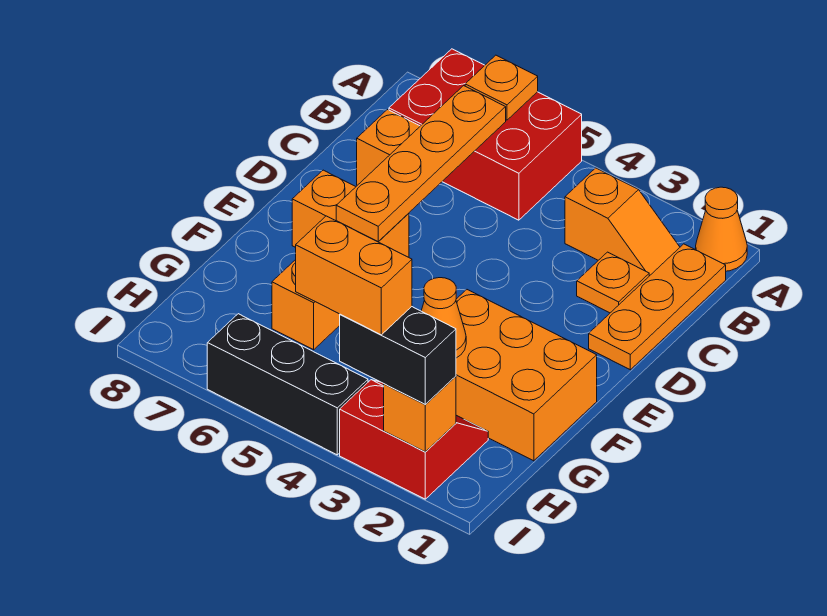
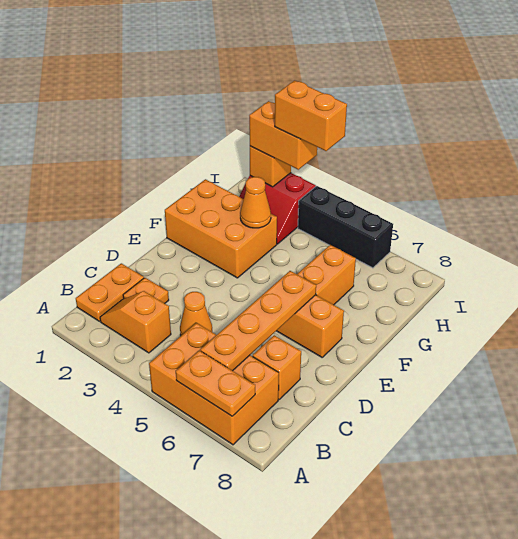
orange 1x1 cone [696,187,747,271] -> orange 1x1 cone moved to [180,292,212,335]
red 2x3 brick [389,49,582,220] -> orange 2x3 brick [149,323,279,445]
orange 1x1 plate [465,55,538,120] -> orange 1x2 plate [176,350,255,416]
orange 1x3 plate [589,244,726,370] -> orange 1x2 plate [76,263,144,321]
black 1x2 brick [340,307,456,405] -> orange 1x2 brick [249,101,317,170]

